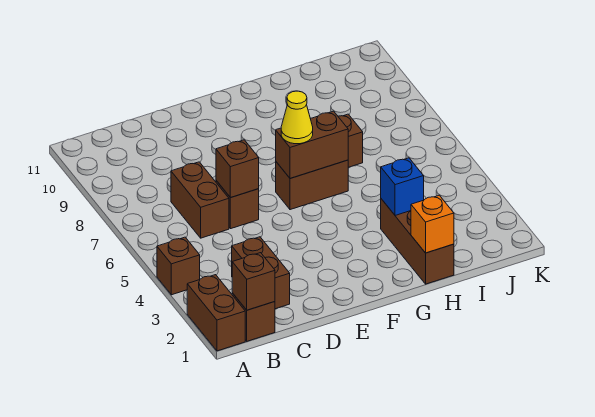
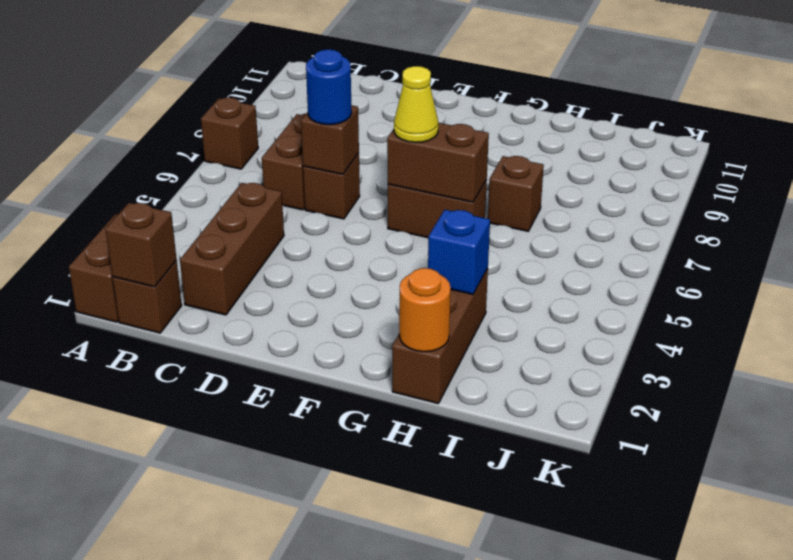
brown 1x1 brick [157,237,200,295] -> brown 1x1 brick moved to [201,98,258,169]
brown 1x2 brick [232,237,290,309] -> brown 1x3 brick [180,183,284,315]
none -> blue 1x1 round brick [306,50,352,125]
orange 1x1 brick [411,195,454,253] -> orange 1x1 round brick [399,268,451,352]

